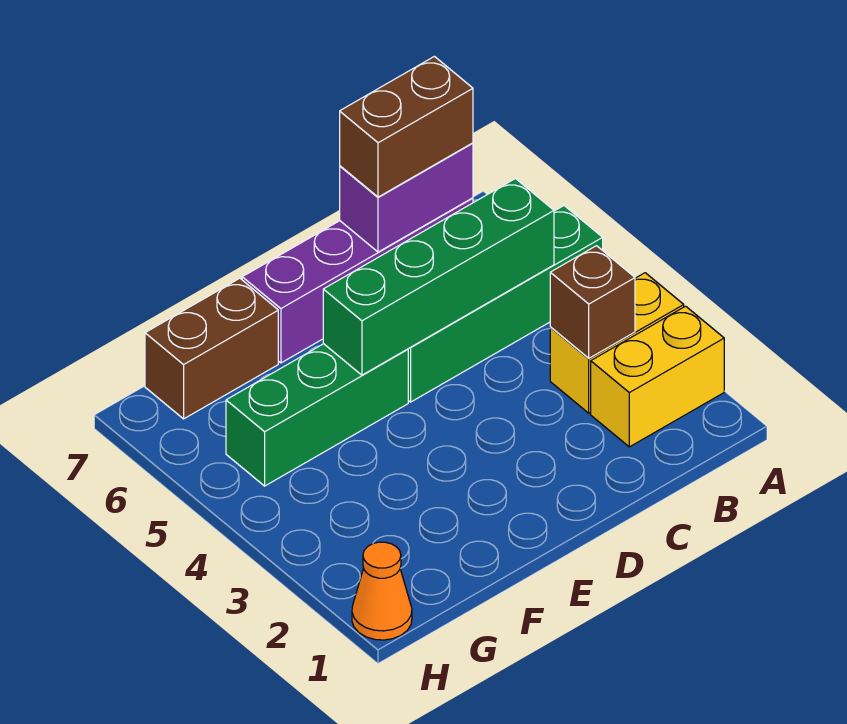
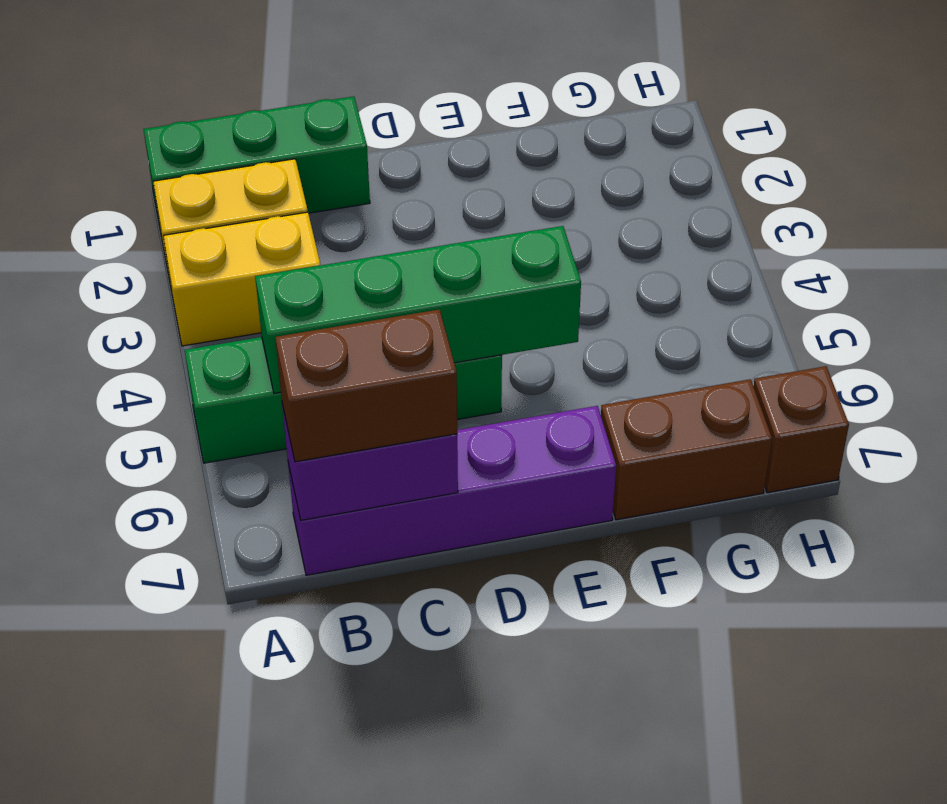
brown 1x1 brick [550,246,635,358] -> brown 1x1 brick moved to [753,366,849,493]
green 1x3 brick [226,344,408,486] -> green 1x3 brick moved to [144,96,370,231]
orange 1x1 cone [352,542,412,640] -> none

